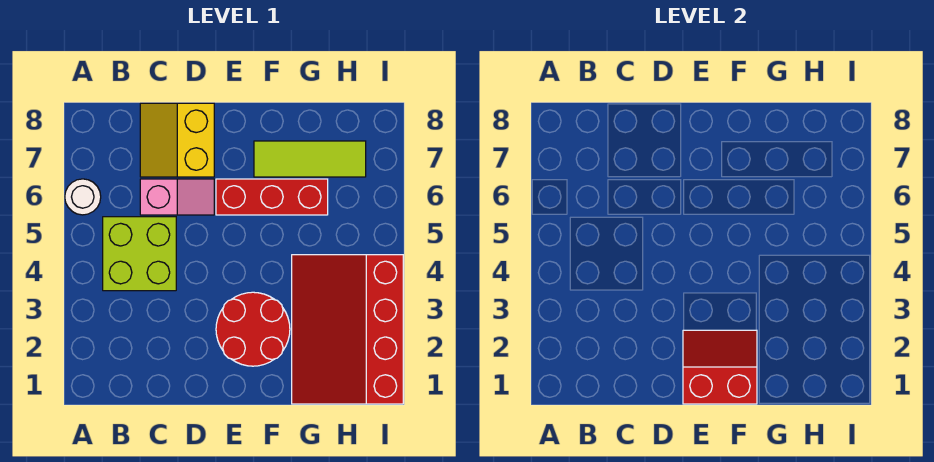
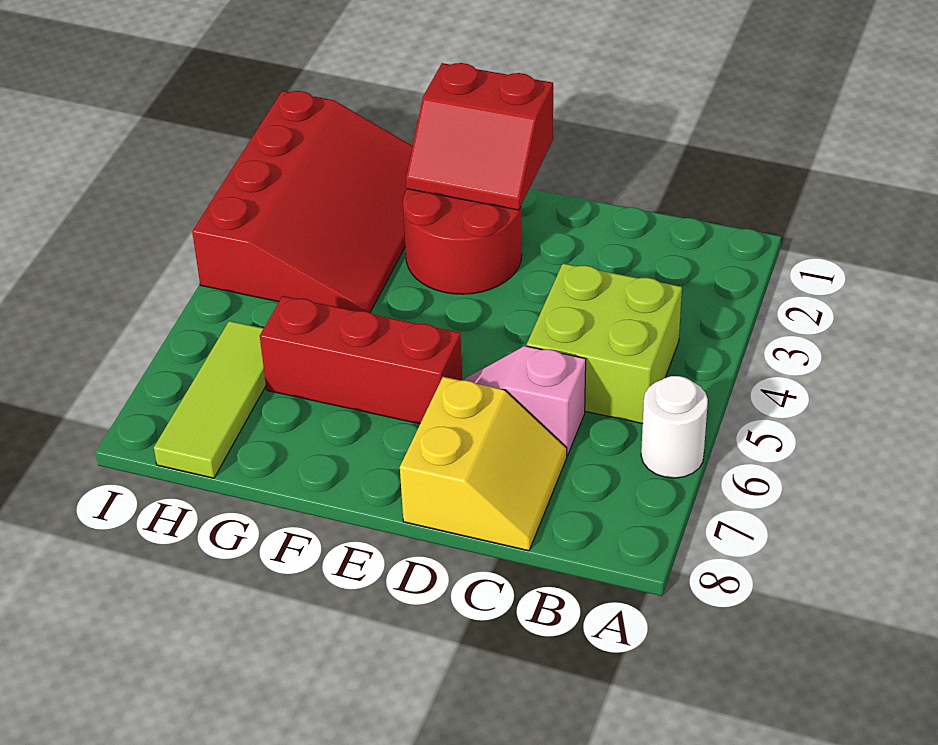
lime 1x3 tile [254,141,366,177] -> lime 1x3 tile turned to [154,321,266,478]

